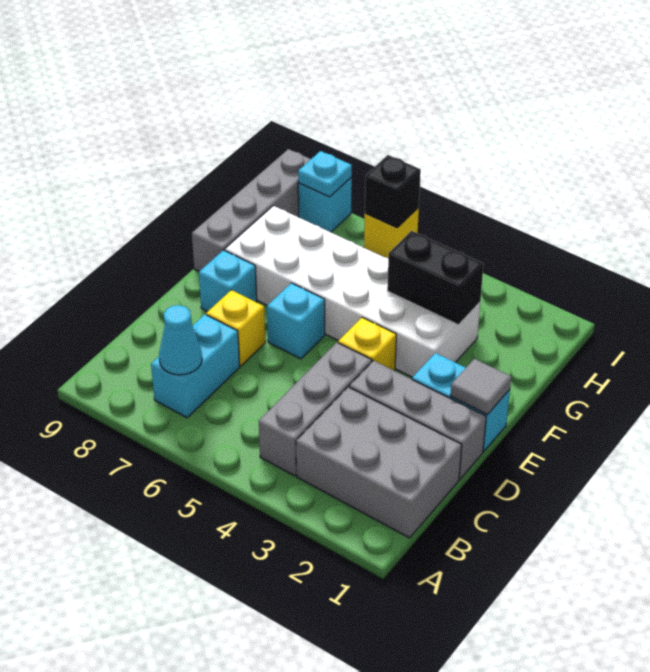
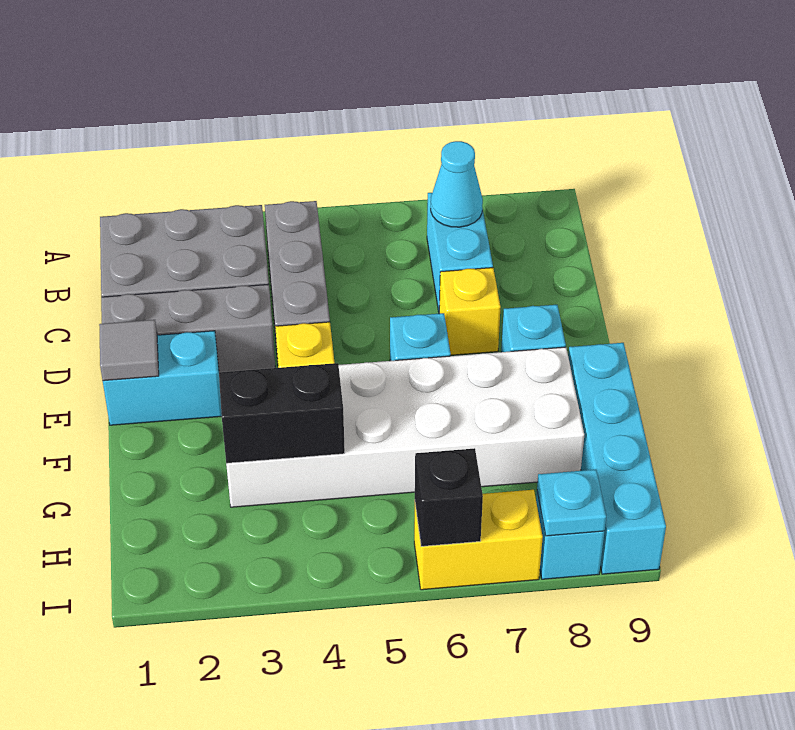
grey 1x4 brick [192,149,311,271] -> cyan 1x4 brick [568,343,666,574]
yellow 1x1 brick [364,207,419,258] -> yellow 1x2 brick [414,490,543,590]

